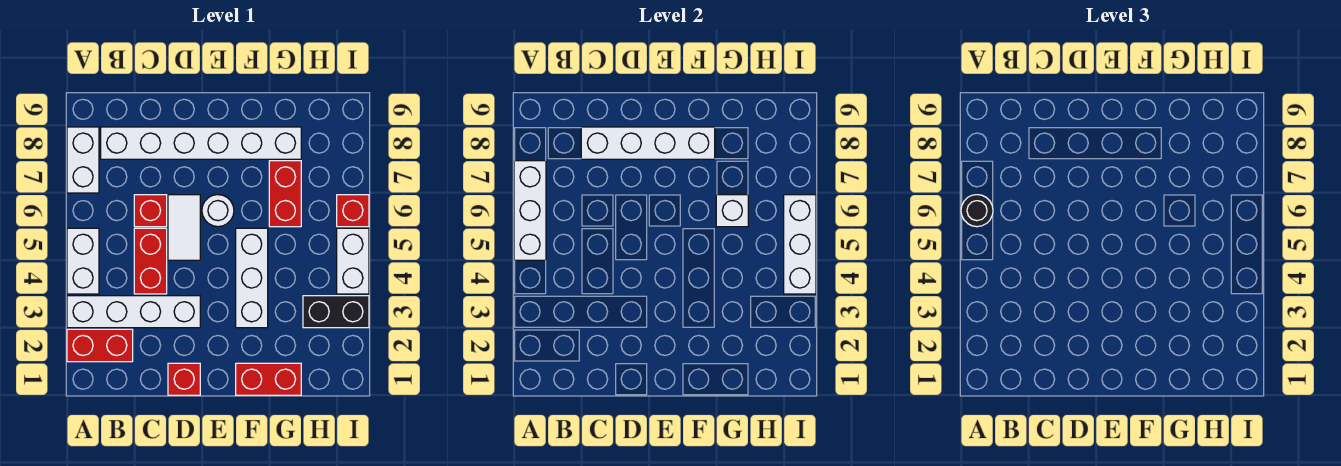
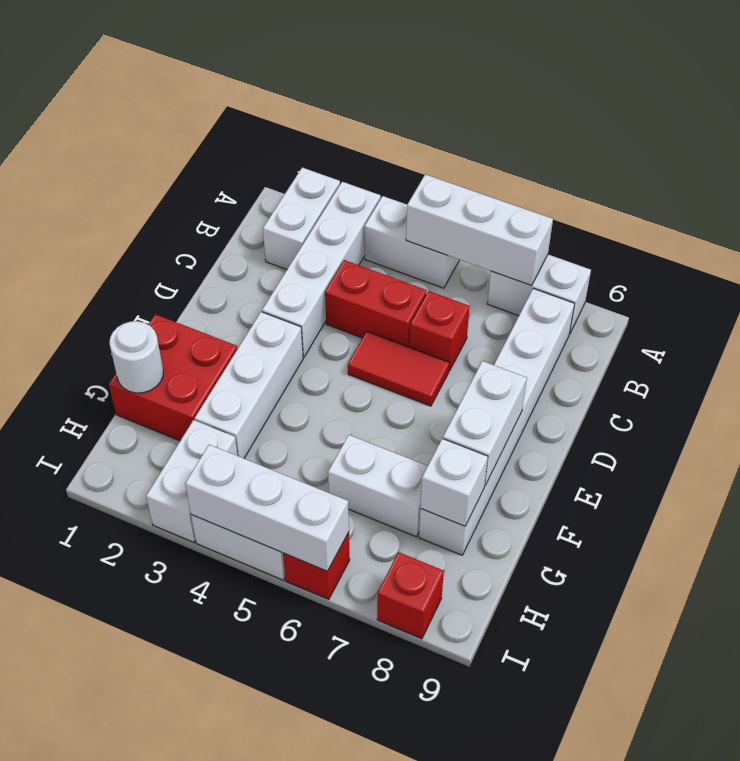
red 1x2 brick [67,329,133,362] -> white 1x2 brick [263,168,340,270]
black 1x1 round brick [961,195,993,227] -> none
white 1x4 brick [581,127,715,159] -> white 1x2 brick [443,361,527,485]
red 1x1 brick [168,363,200,395] -> red 1x1 brick moved to [377,552,444,639]
white 1x2 tile [168,195,200,260] -> red 1x2 tile [348,331,449,406]
white 1x1 round brick [202,195,234,227] -> white 1x1 round brick moved to [110,321,163,393]
red 1x2 brick [236,363,301,395] -> red 2x2 brick [109,314,237,441]
white 1x3 brick [236,228,268,328] -> white 1x3 brick turned to [195,312,303,458]
red 1x2 brick [269,161,301,227] -> white 1x2 brick [328,435,428,537]
white 1x1 brick [716,195,748,227] -> white 1x1 brick moved to [420,439,488,526]
black 1x2 brick [303,296,369,328] -> white 1x2 brick [146,420,238,542]

